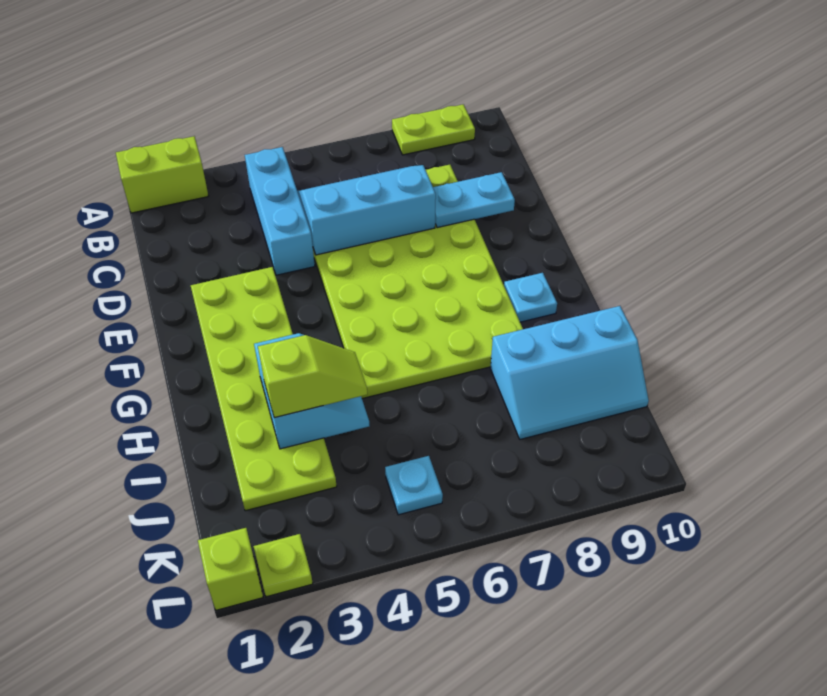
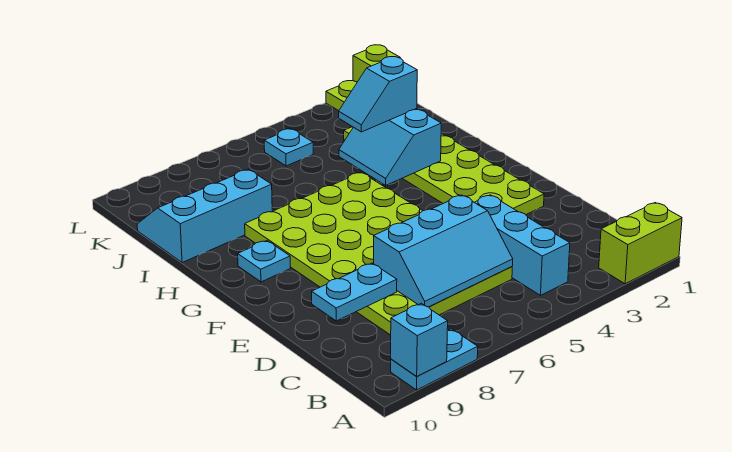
lime 1x2 plate [392,104,475,155] -> cyan 1x2 plate [391,329,478,390]
none -> cyan 1x1 brick [391,303,448,376]
lime 1x2 slope [258,335,367,418] -> cyan 1x2 slope [339,57,417,132]

